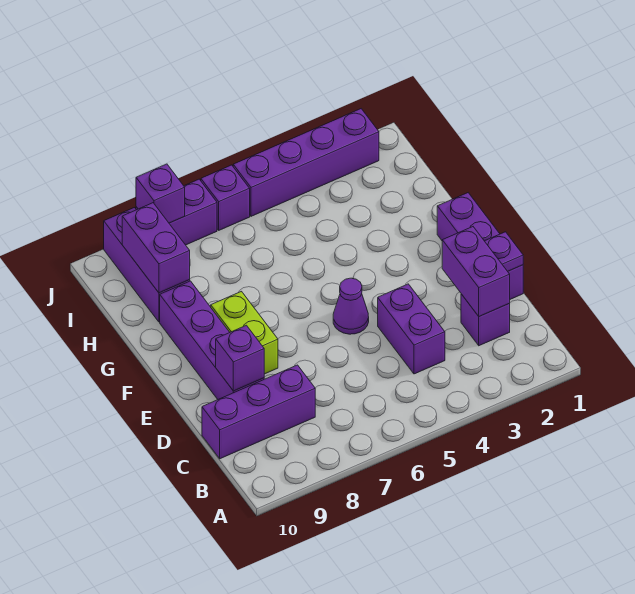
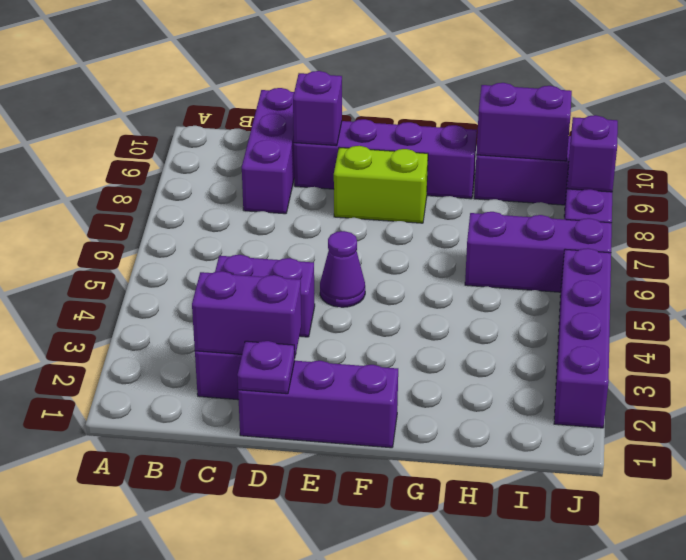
purple 1x1 brick [201,165,250,230] -> purple 1x3 brick [465,212,612,292]

